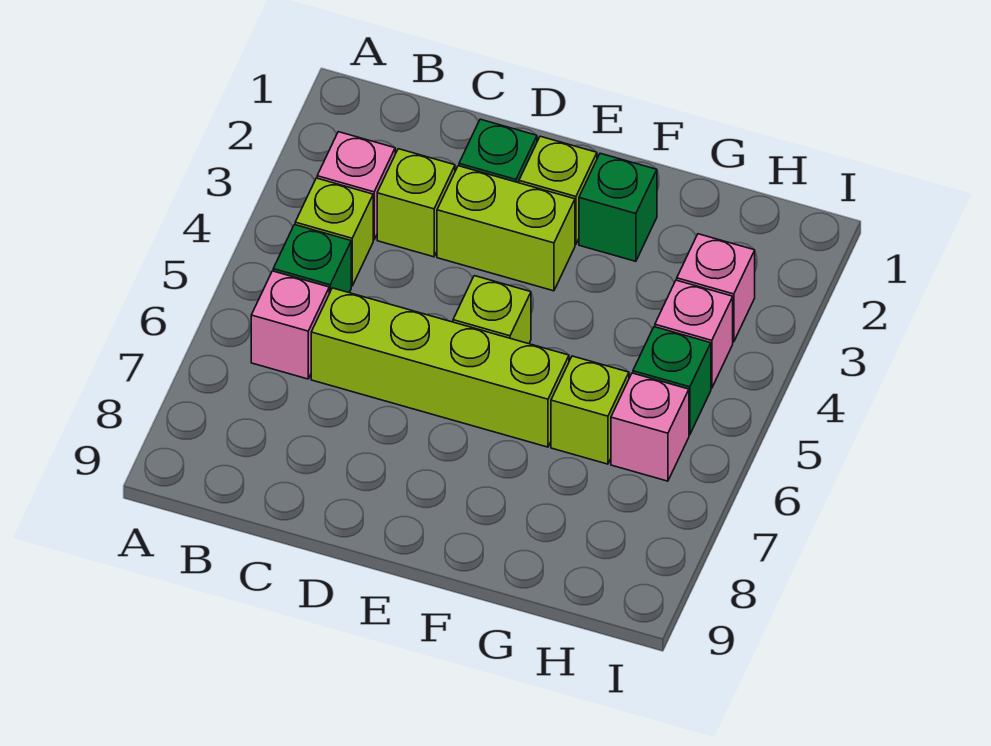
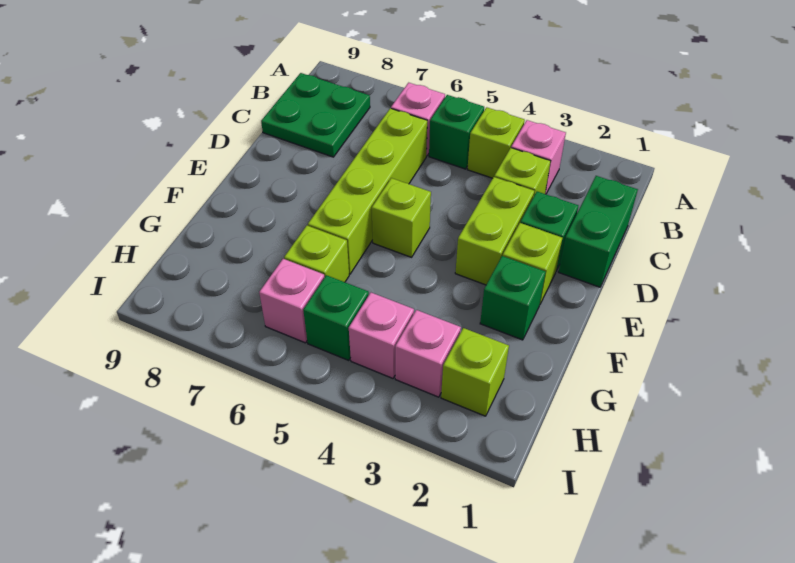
none -> green 2x2 plate [261,73,370,157]
none -> green 1x2 brick [559,176,638,287]
none -> lime 1x1 brick [441,328,509,416]

